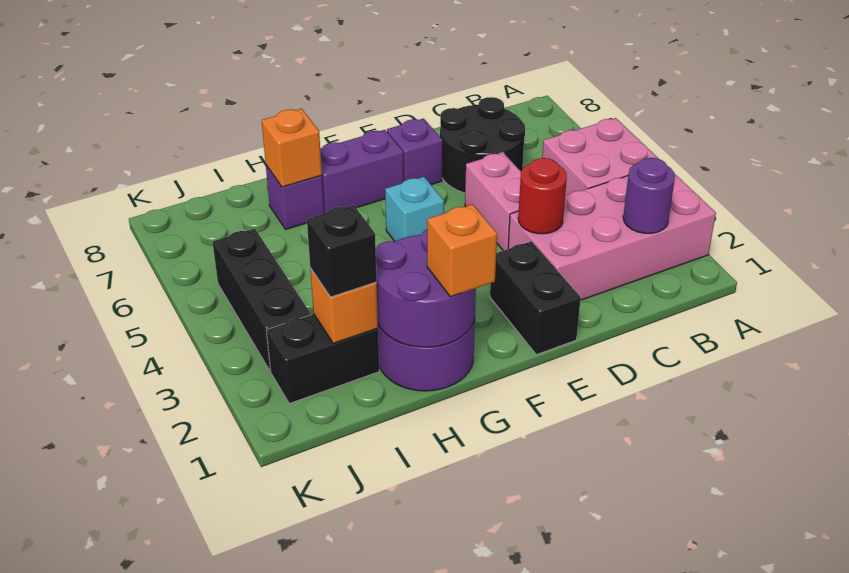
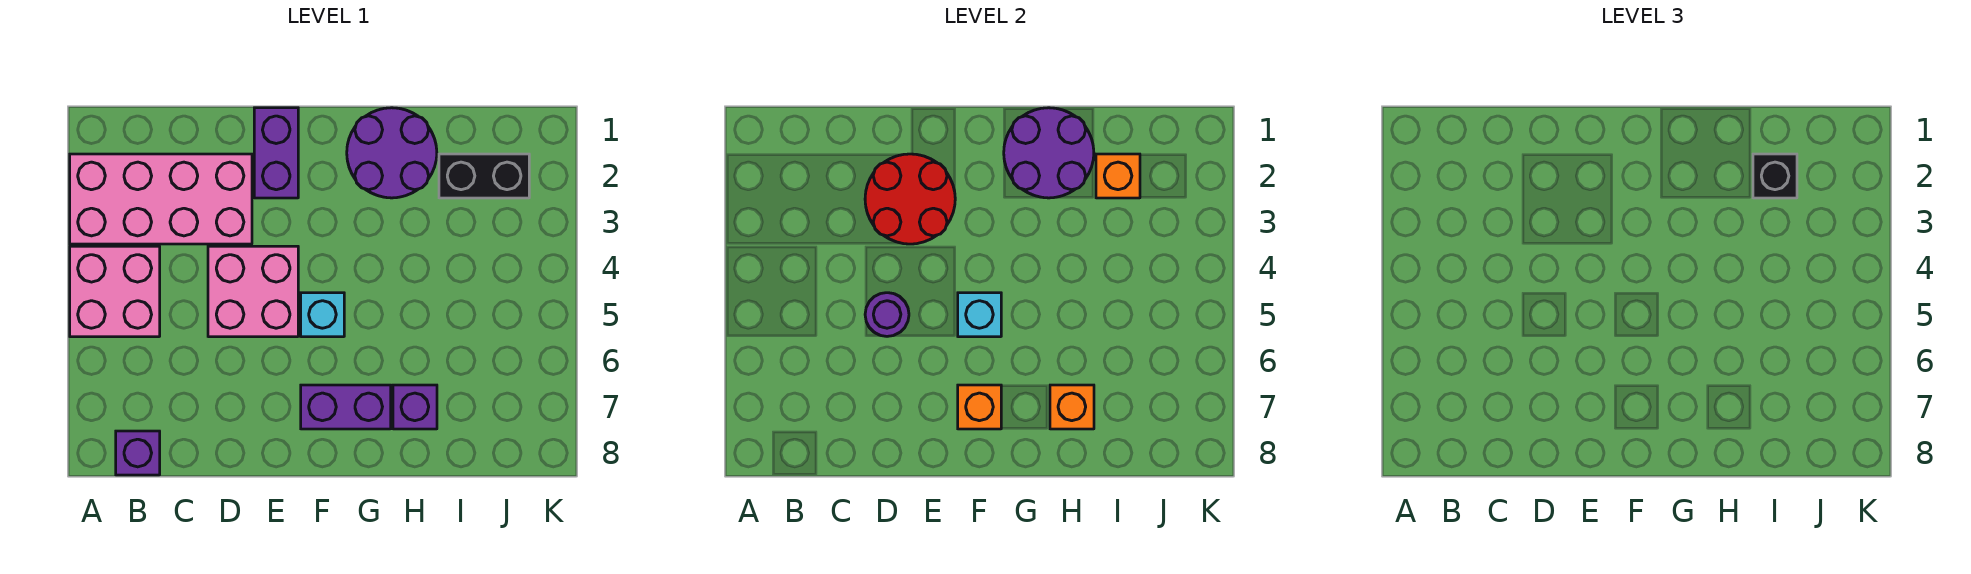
purple 1x1 round brick [623,158,675,233] -> purple 1x1 round brick moved to [865,293,909,336]
black 2x2 round brick [440,97,525,193] -> none
red 1x1 round brick [518,158,567,234] -> red 2x2 round brick [865,154,955,244]
pink 1x2 brick [465,153,521,251] -> pink 2x2 brick [208,246,298,337]
black 1x2 brick [490,241,581,355] -> purple 1x2 brick [254,108,298,198]
purple 1x1 brick [387,118,443,185] -> purple 1x1 brick moved to [116,431,160,475]
none -> cyan 1x1 brick [958,293,1001,337]
orange 1x1 brick [427,204,497,297] -> orange 1x1 brick moved to [958,385,1001,429]
black 1x3 brick [213,229,310,371] -> none

